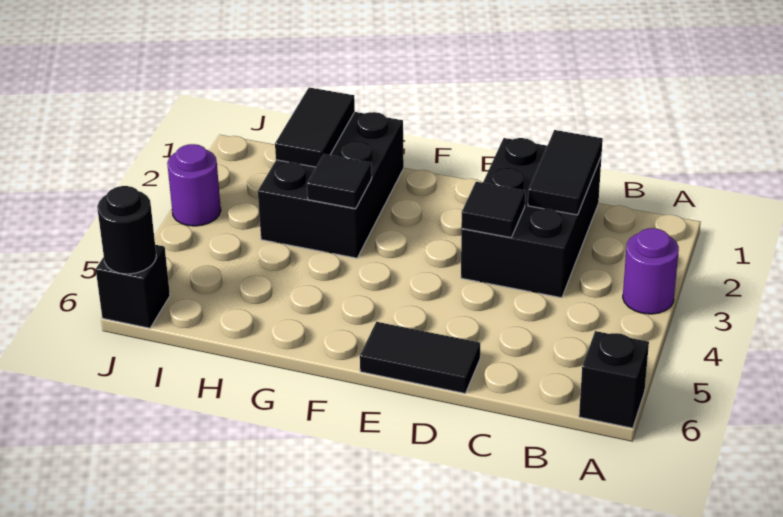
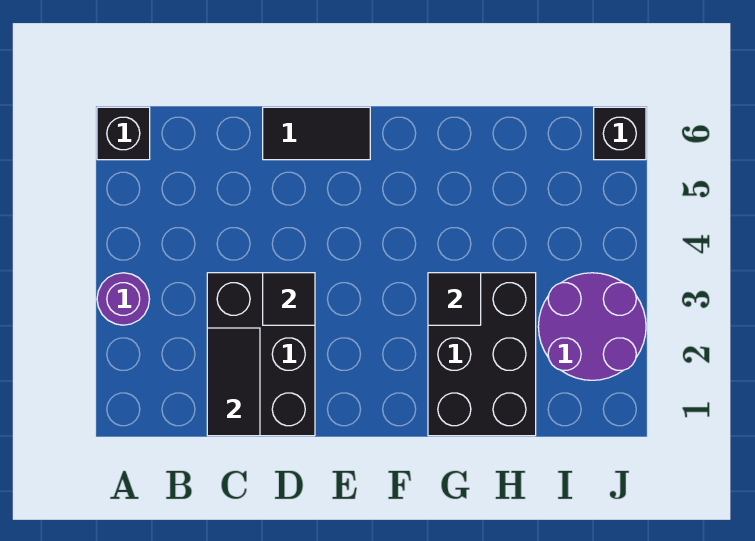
black 1x2 tile [275,87,355,167] -> none
purple 1x1 round brick [167,144,221,226] -> purple 2x2 round brick [538,273,646,380]
black 1x1 round brick [97,186,156,274] -> none

